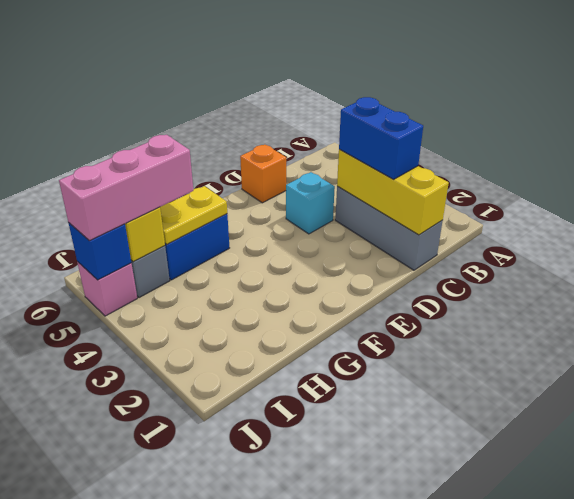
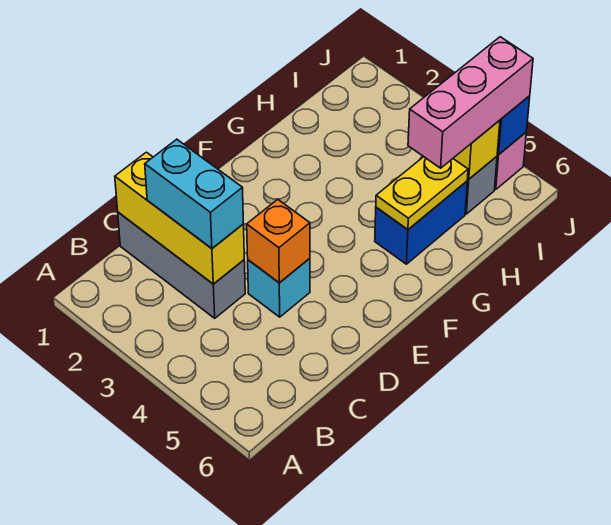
blue 1x2 brick [339,97,423,179] -> cyan 1x2 brick [145,139,243,248]
orange 1x1 brick [240,145,287,203] -> orange 1x1 brick moved to [247,199,310,283]

